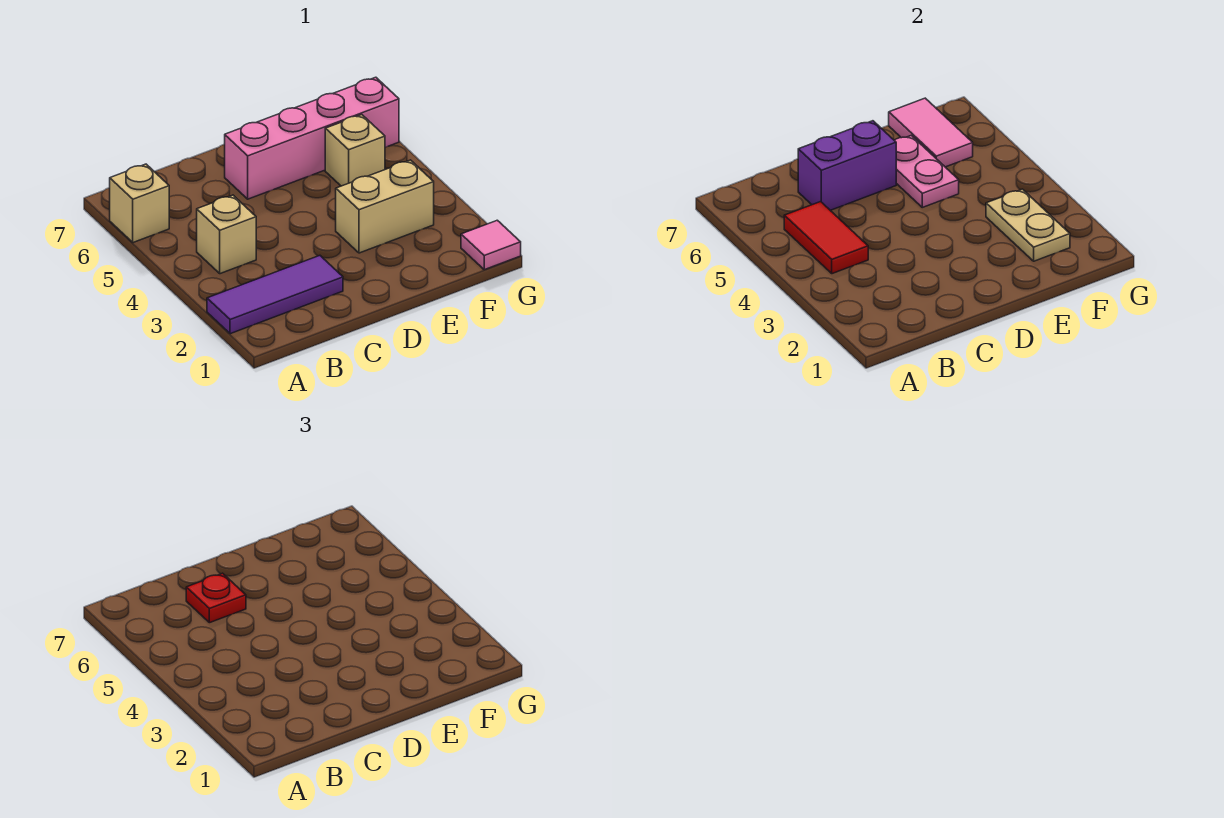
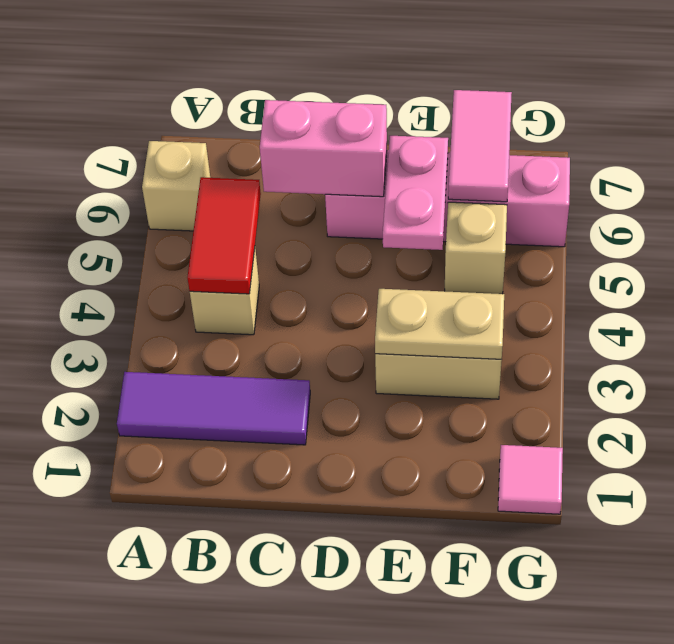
purple 1x2 brick [798,121,896,210] -> pink 1x2 brick [260,100,387,197]
red 1x1 plate [186,573,246,623] -> none
tan 1x2 plate [986,189,1070,261] -> tan 1x2 plate turned to [375,289,504,359]

